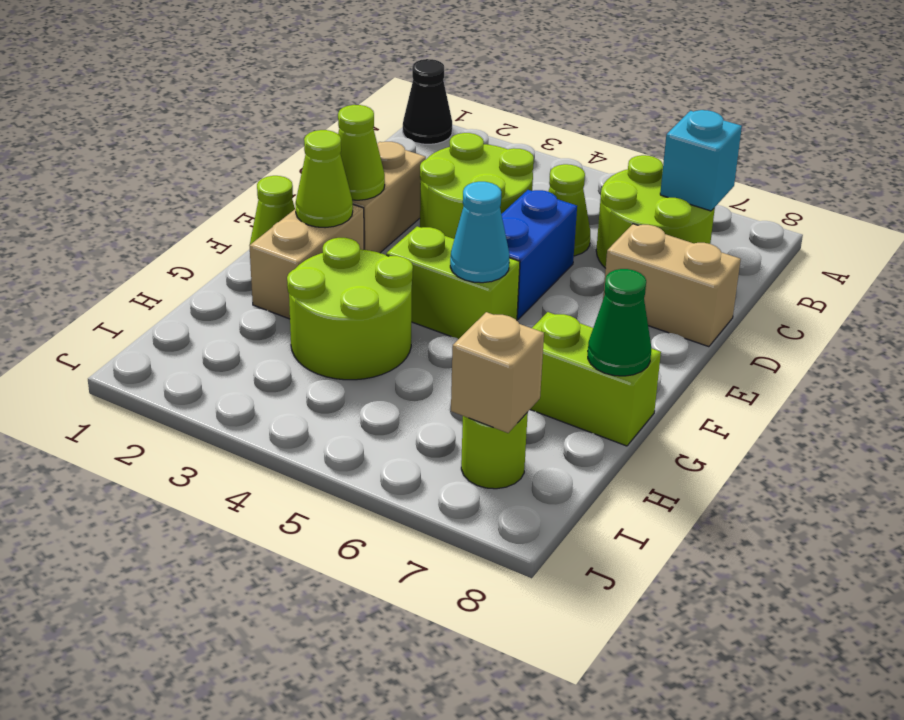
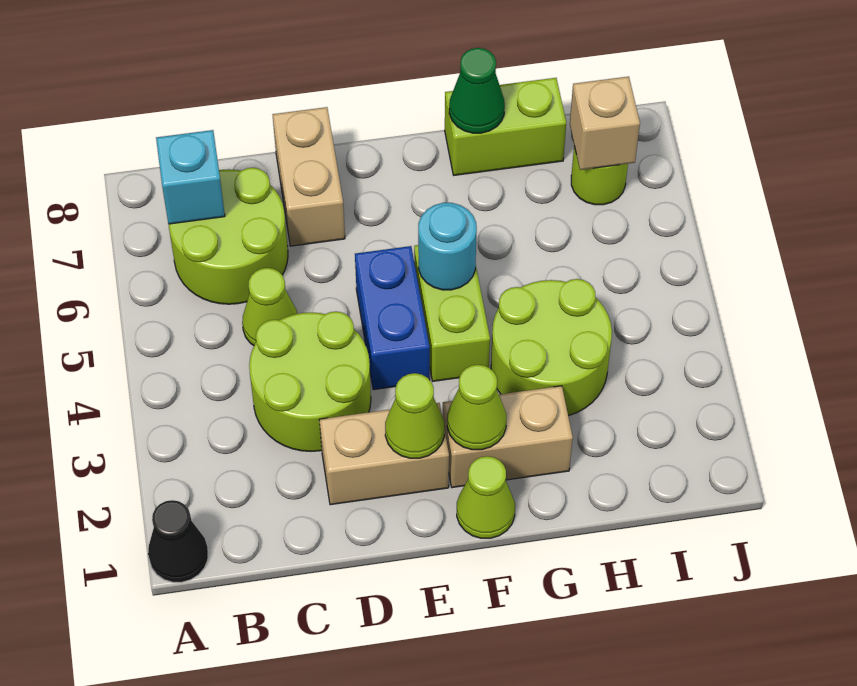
blue 1x2 brick [501,190,577,319] -> blue 1x2 brick turned to [355,246,430,390]
cyan 1x1 cone [450,182,510,283] -> cyan 1x1 round brick [418,203,477,290]
lime 1x2 brick [530,312,661,446] -> lime 1x2 brick turned to [445,78,566,175]

